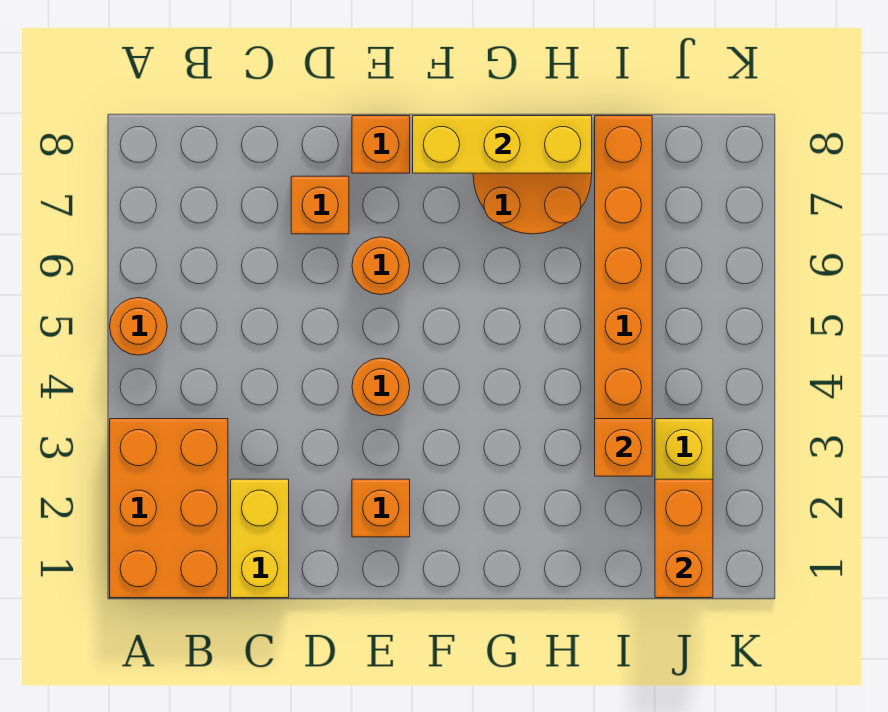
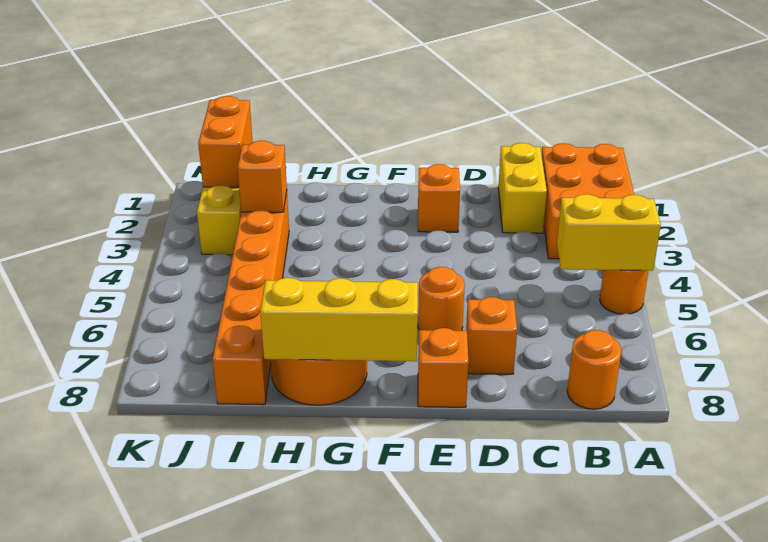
none -> yellow 1x2 brick [557,194,661,271]
orange 1x1 round brick [352,358,410,416] -> orange 1x1 round brick moved to [567,330,621,409]

